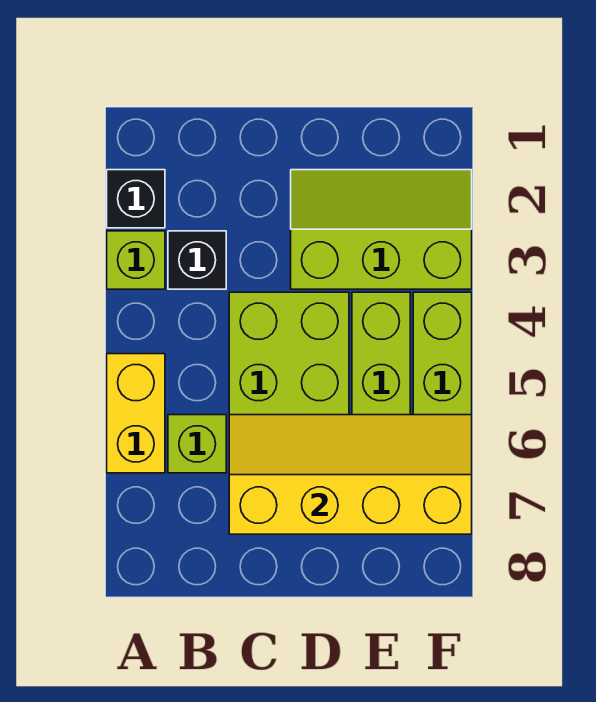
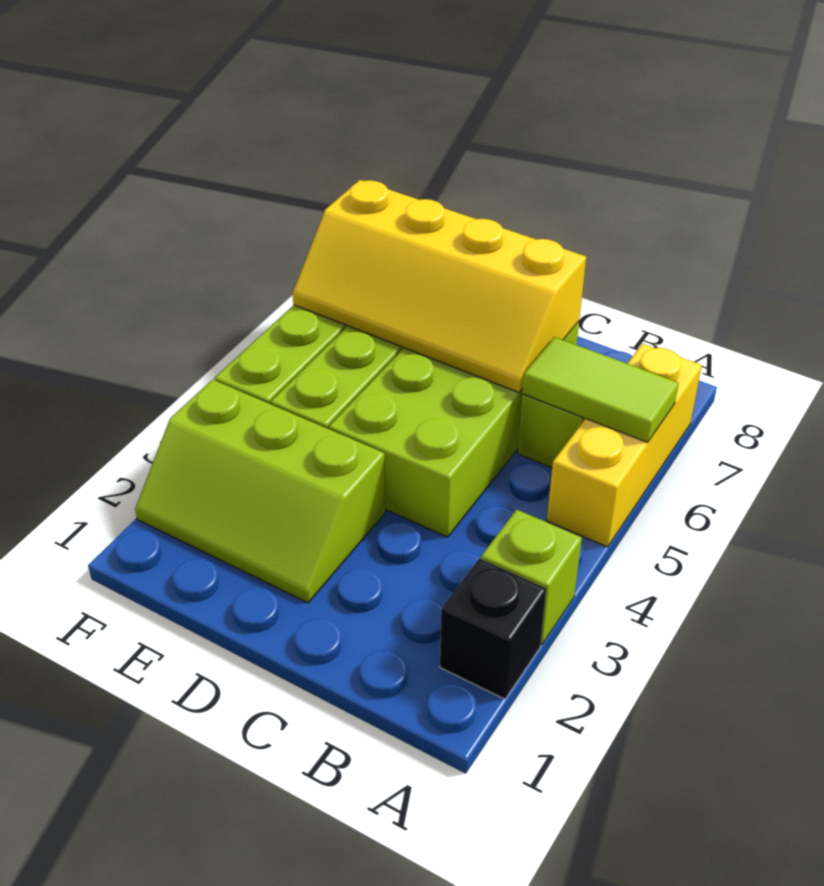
yellow 1x2 brick [107,354,165,473] -> yellow 1x3 brick [547,344,702,547]
none -> lime 1x2 tile [522,337,679,443]
black 1x1 brick [168,231,226,289] -> none

